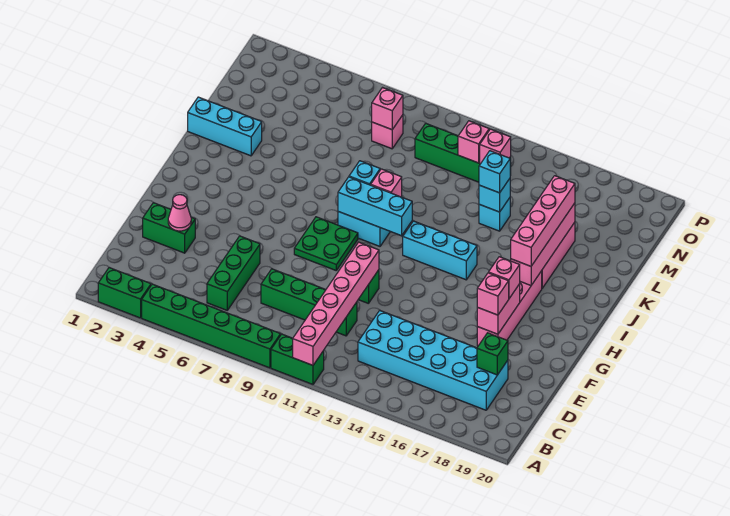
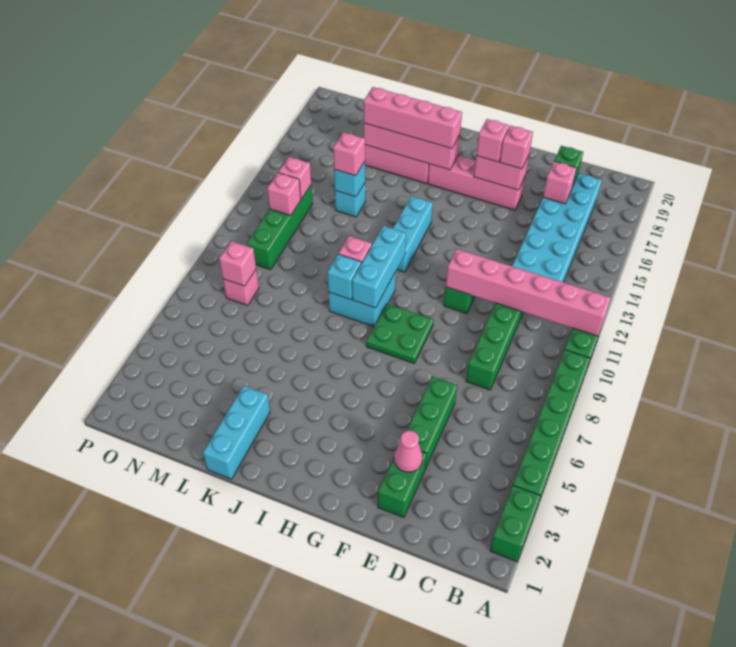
green 1x3 brick [207,236,260,310] -> green 1x3 brick turned to [407,376,457,469]
none -> pink 1x1 brick [543,161,577,204]
cyan 1x1 brick [479,151,510,193] -> pink 1x1 brick [333,132,365,176]

